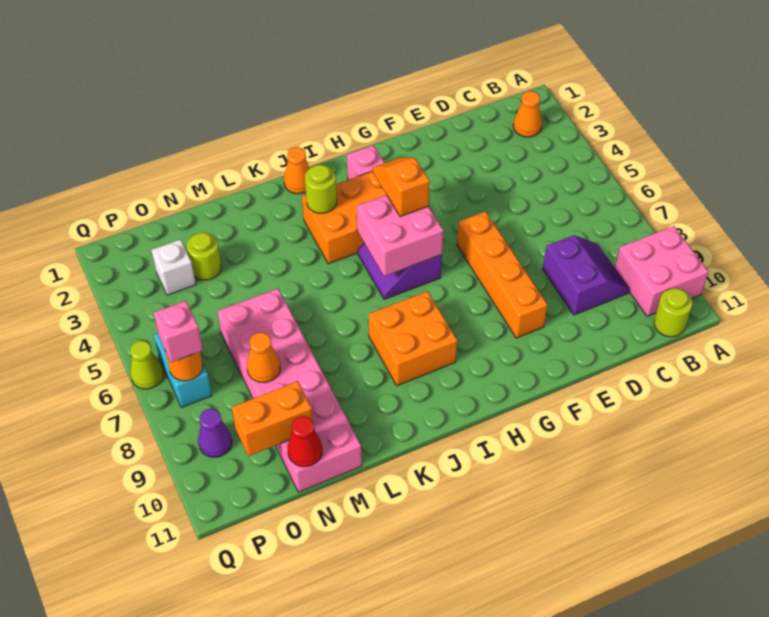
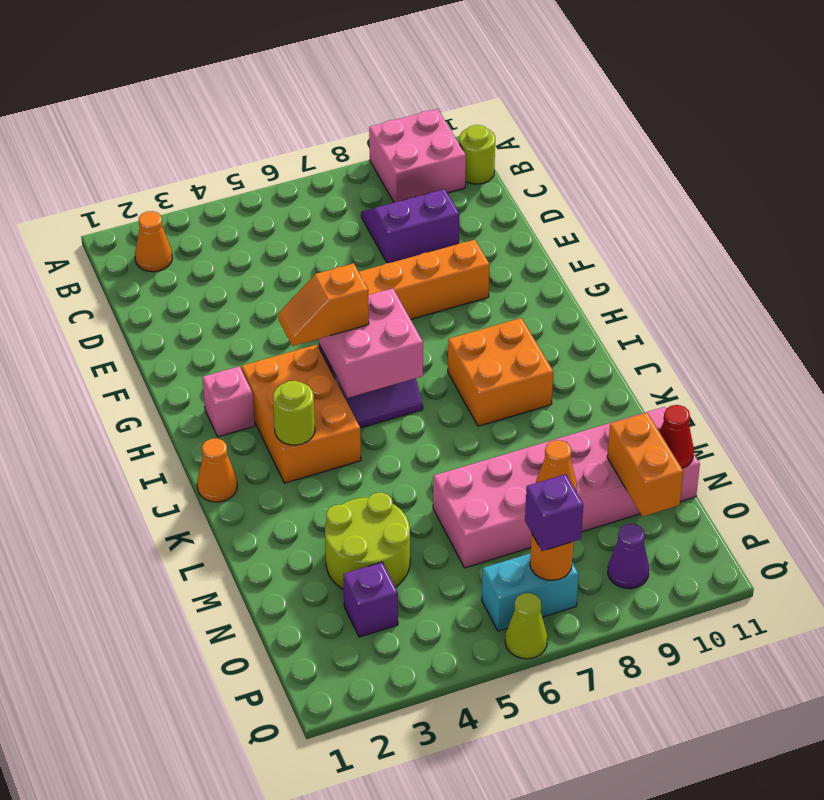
lime 1x1 round brick [187,233,221,280] -> lime 2x2 round brick [325,492,410,589]
white 1x1 brick [151,239,196,295] -> purple 1x1 brick [343,562,398,637]
pink 1x1 brick [154,301,203,362] -> purple 1x1 brick [525,474,583,551]

